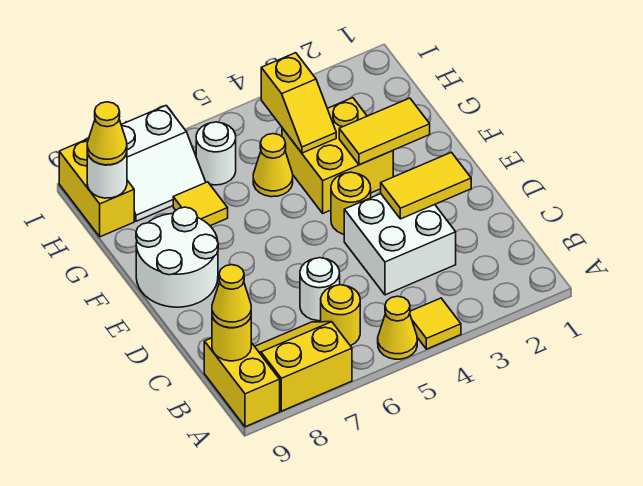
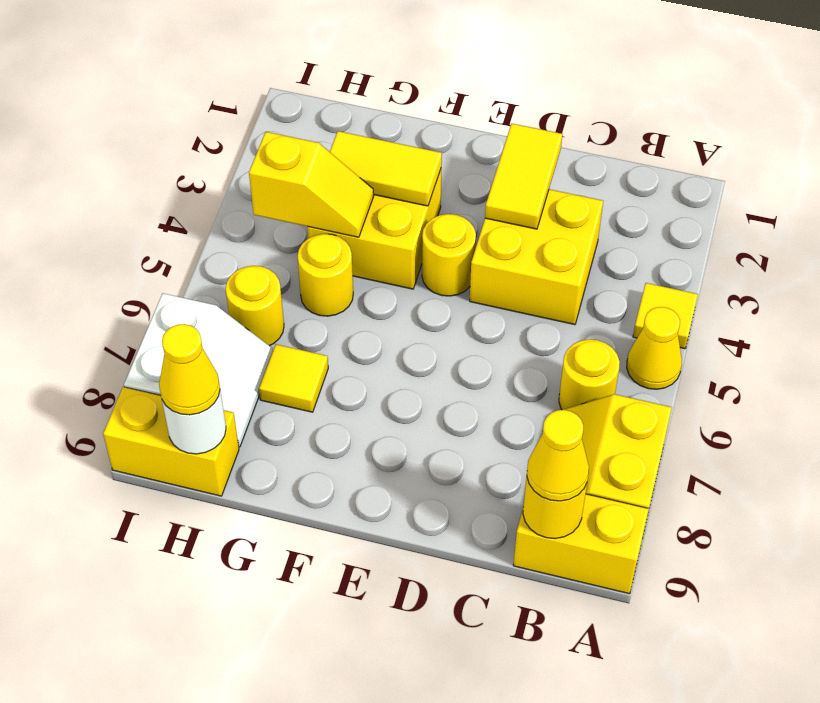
white 2x2 brick [344,194,456,295] -> yellow 2x2 brick [470,189,603,325]
white 1x1 round brick [300,258,340,321] -> none
white 2x2 round brick [136,207,218,307] -> none
yellow 1x2 tile [339,98,430,165] -> yellow 1x2 tile turned to [330,131,442,206]
yellow 1x1 cone [253,134,293,197] -> yellow 1x1 round brick [298,234,353,316]
white 1x1 round brick [196,122,236,185] -> yellow 1x1 round brick [226,266,284,346]

